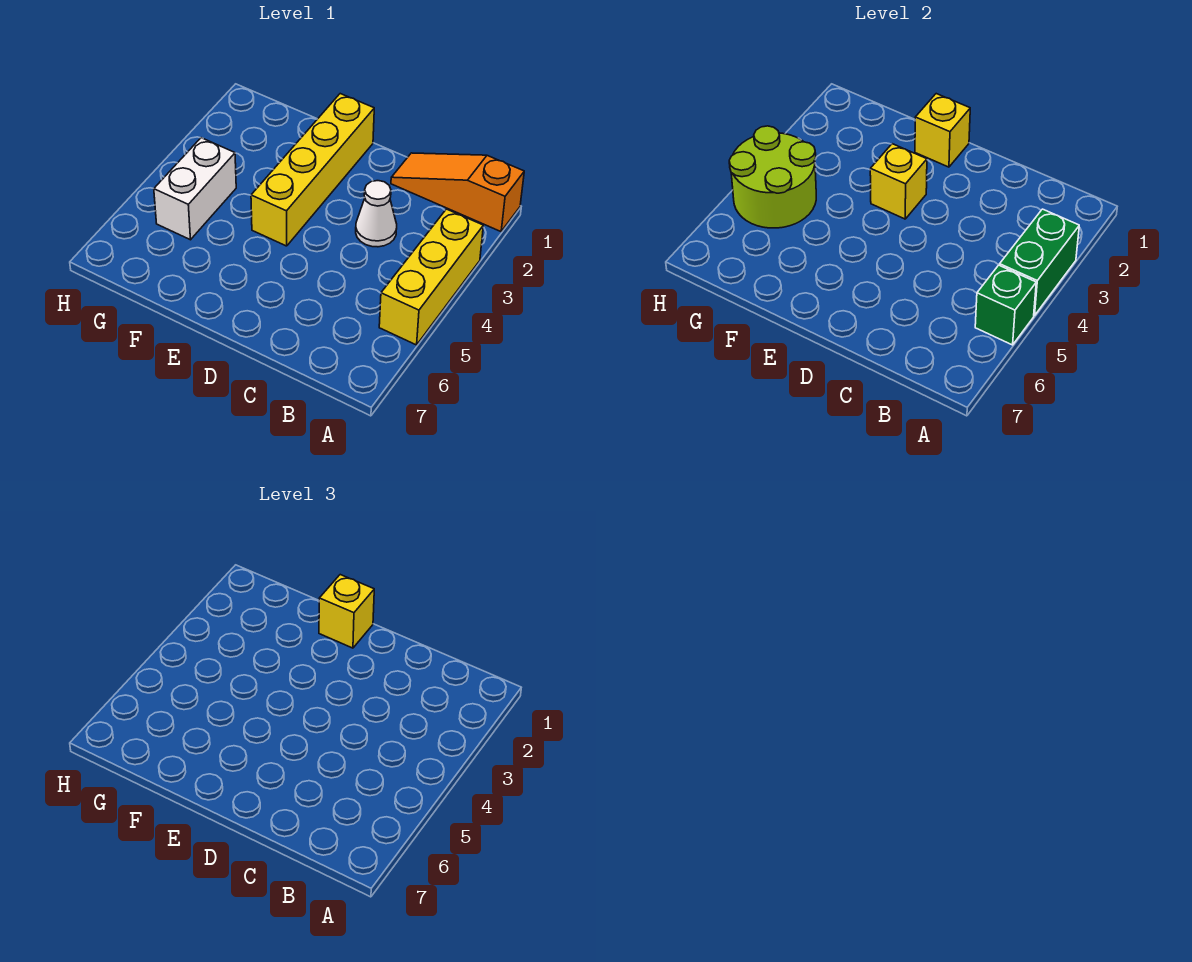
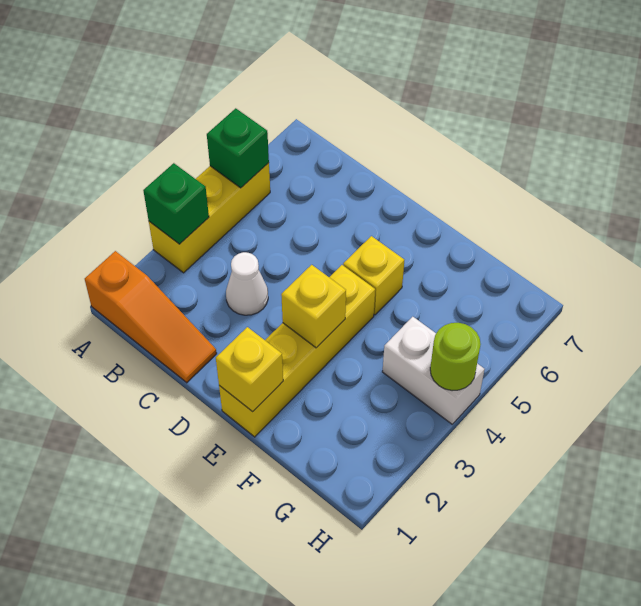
green 1x2 brick [1000,209,1079,316] -> green 1x1 brick [143,163,209,244]
yellow 1x1 brick [319,575,374,648] -> yellow 1x1 brick moved to [343,236,404,315]
white 1x2 brick [154,138,236,240] -> white 1x2 brick turned to [382,317,485,424]
lime 2x2 round brick [729,126,816,228] -> lime 1x1 round brick [430,323,481,391]

